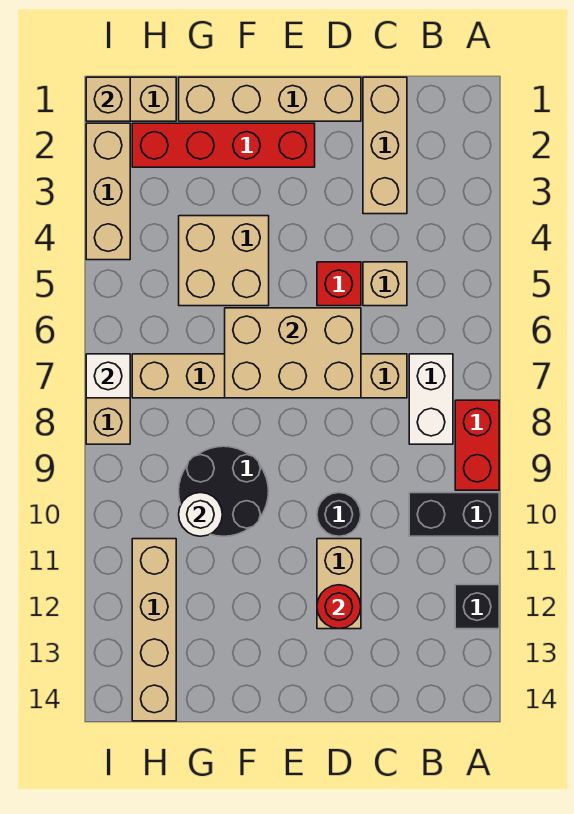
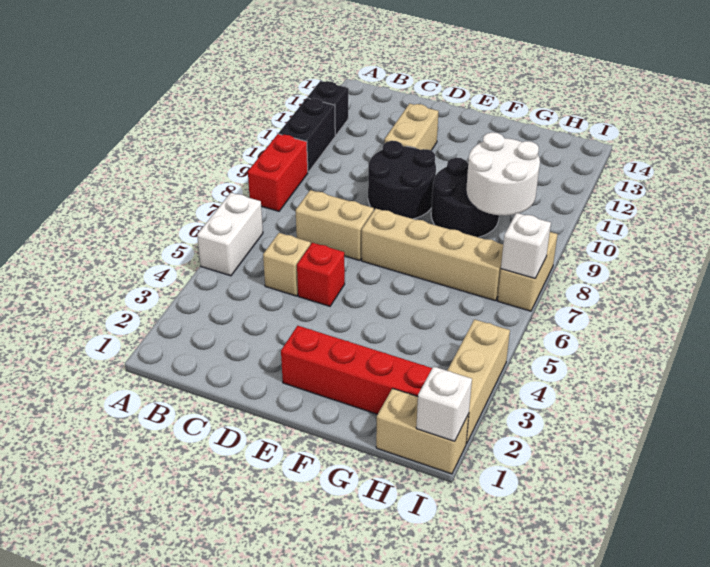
black 1x2 brick [409,493,499,536] -> black 1x2 brick turned to [279,98,335,172]
white 1x2 brick [409,354,453,444] -> white 1x2 brick moved to [197,193,263,276]
tan 1x3 brick [363,77,407,214] -> none
tan 1x4 brick [179,77,361,121] -> none
tan 2x3 brick [225,308,361,398] -> none
black 1x1 round brick [317,493,361,536] -> black 2x2 round brick [368,141,436,219]
red 1x1 round brick [317,585,361,629] -> none
tan 2x2 brick [179,216,269,306] -> none
white 1x1 round brick [179,493,222,536] -> white 2x2 round brick [466,132,540,216]
tan 1x4 brick [132,539,176,721] -> none
tan 1x1 brick [86,77,130,121] -> white 1x1 brick [416,367,472,441]

